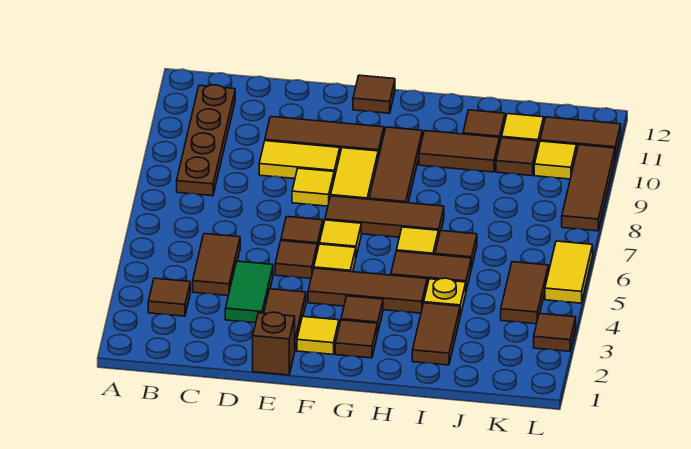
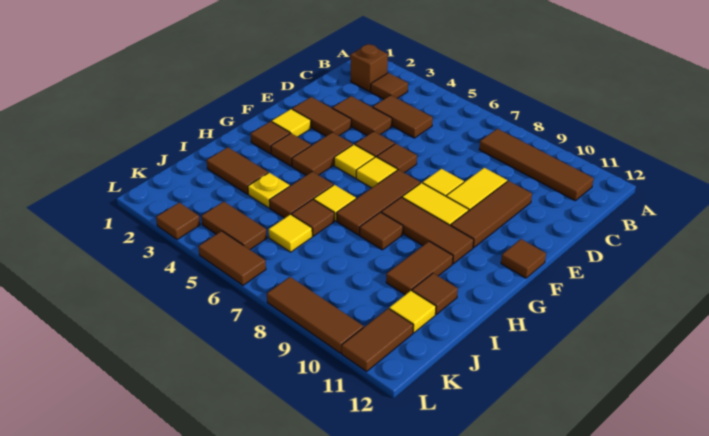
brown 1x4 plate [177,85,235,196] -> brown 1x4 tile [479,129,594,201]
green 1x2 tile [225,261,273,323] -> brown 1x2 tile [332,96,392,135]
brown 1x1 brick [253,312,295,375] -> brown 1x1 brick moved to [350,44,388,92]
brown 1x3 tile [308,268,427,313] -> brown 1x2 tile [292,132,353,175]
brown 1x1 tile [496,138,538,176] -> brown 1x1 tile moved to [360,212,403,250]
yellow 1x1 tile [534,141,577,179] -> yellow 1x1 tile moved to [269,214,312,252]
yellow 1x2 tile [545,241,593,303] -> brown 1x2 tile [198,231,266,285]

